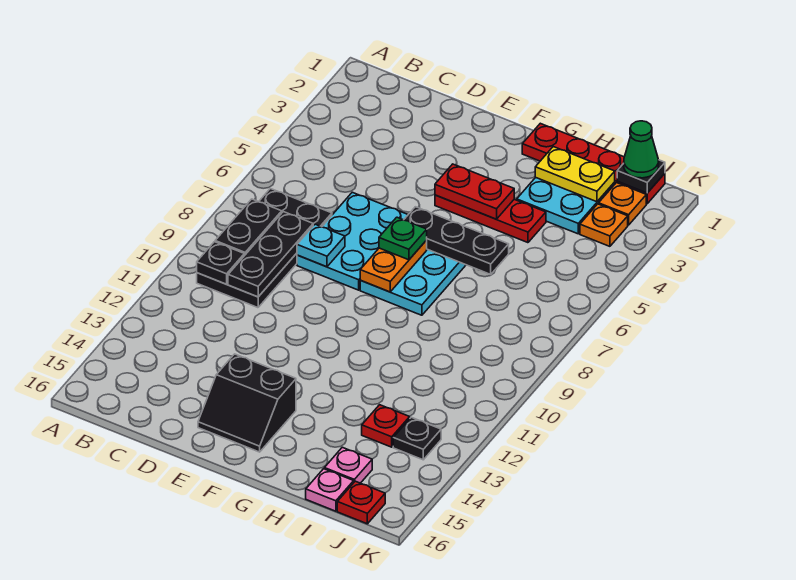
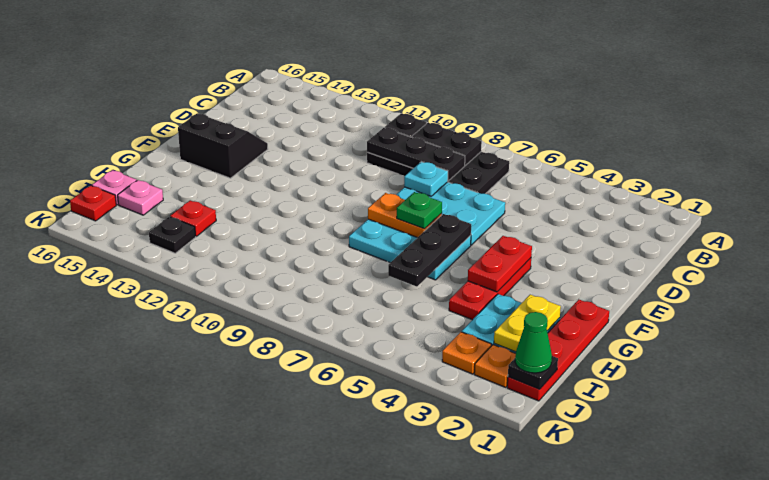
black 2x2 slope [198,354,296,452] -> black 2x2 slope turned to [178,113,268,178]

